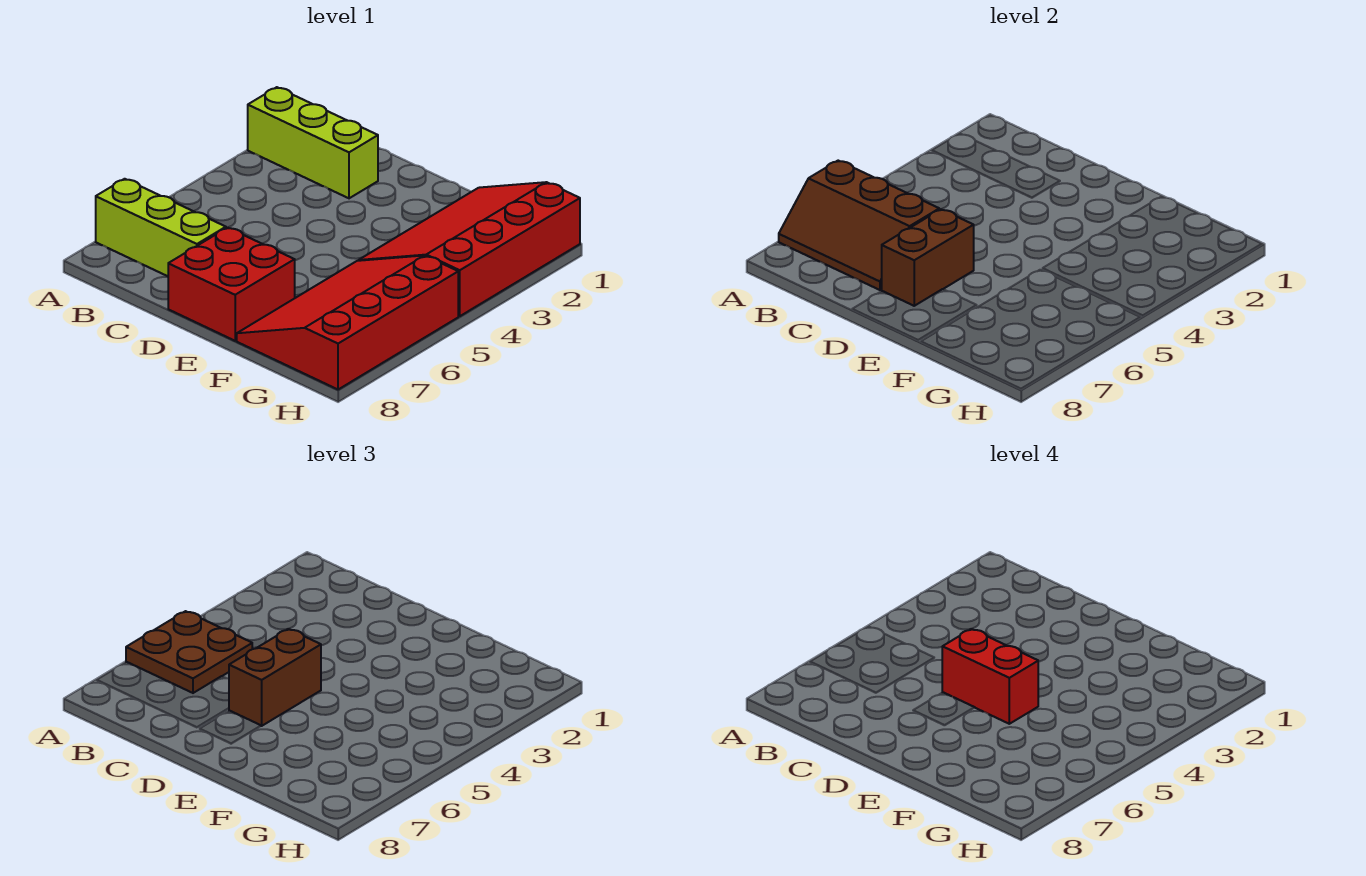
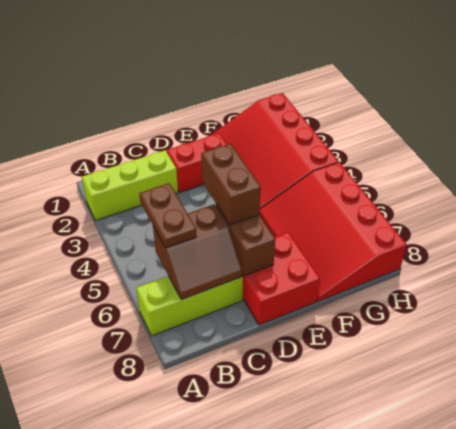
brown 2x2 plate [126,611,252,693] -> brown 1x2 plate [139,183,197,248]
brown 2x3 slope [779,161,939,290] -> brown 2x2 slope [153,204,243,300]
red 1x2 brick [942,629,1038,724] -> red 1x2 brick moved to [167,133,227,192]

